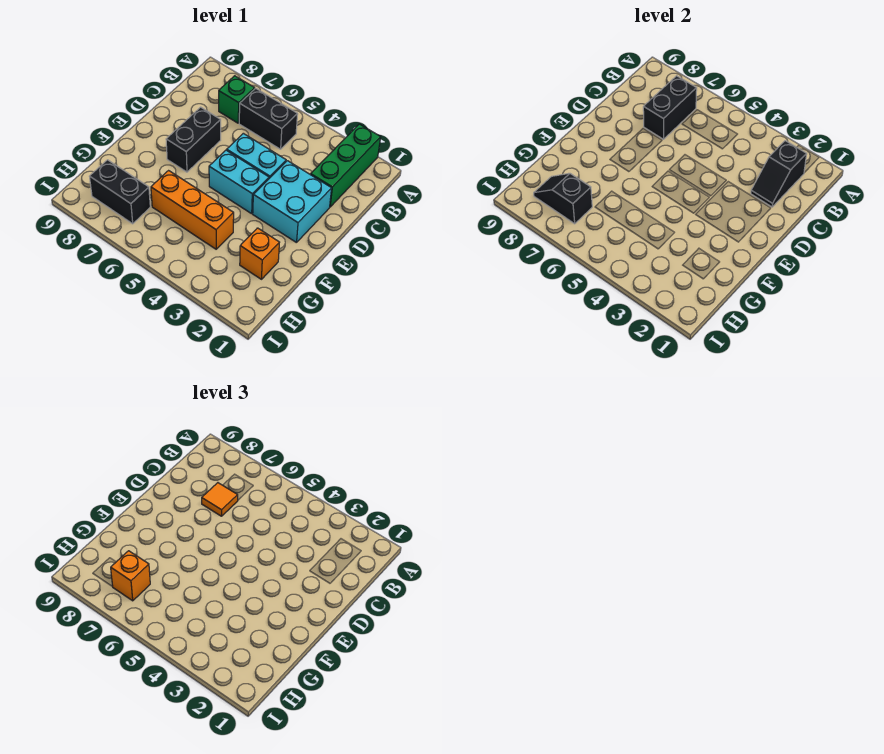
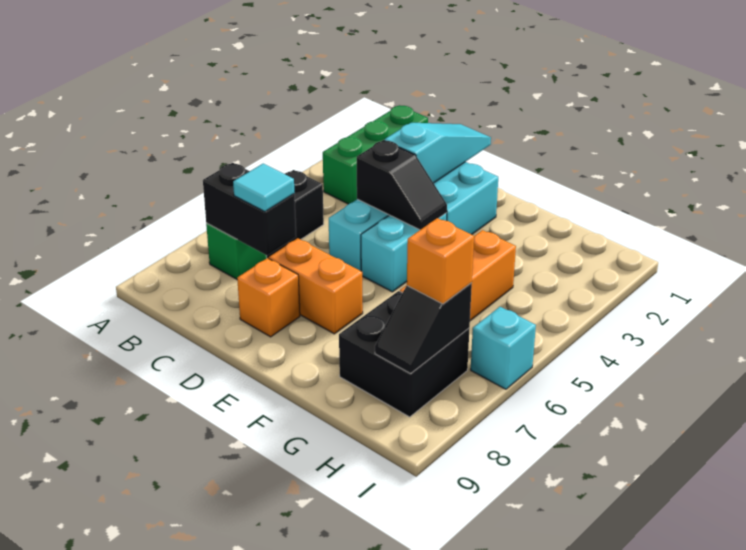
green 1x3 brick [311,124,381,207] -> green 1x3 brick turned to [323,105,428,204]
black 1x2 slope [751,141,807,207] -> black 1x2 slope moved to [357,140,447,230]
orange 1x1 tile [202,483,238,516] -> cyan 1x1 tile [233,164,295,212]
none -> cyan 1x3 slope [385,123,491,183]
black 1x2 brick [166,107,221,172] -> orange 1x2 brick [269,238,363,334]
orange 1x1 brick [240,228,280,279] -> orange 1x1 brick moved to [237,258,300,337]
black 1x2 brick [89,160,150,224] -> black 2x2 brick [339,291,470,417]
none -> cyan 1x1 brick [471,307,536,389]

